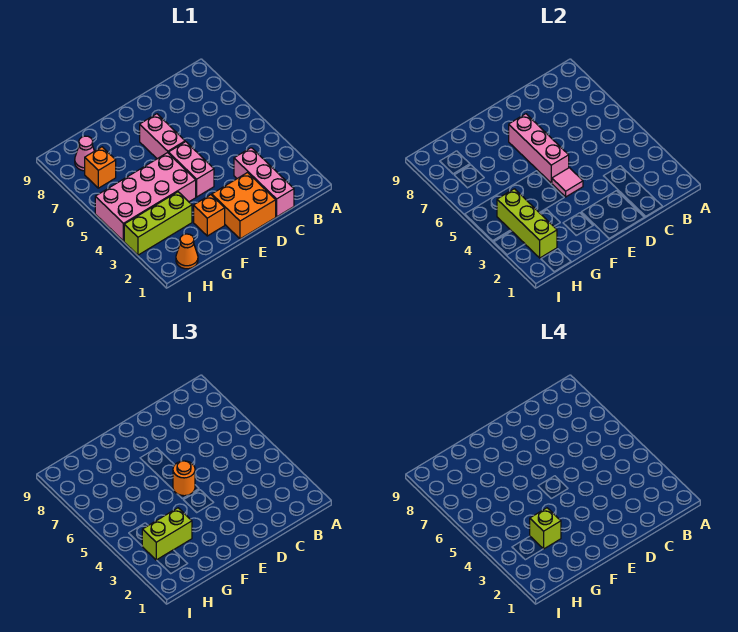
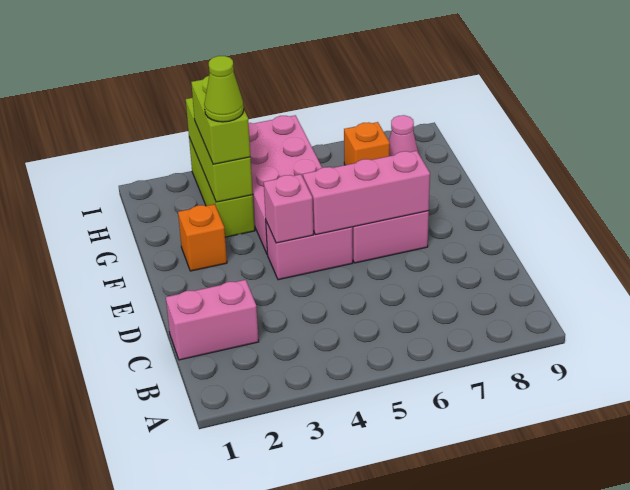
pink 1x3 brick [234,148,294,217] -> pink 1x2 brick [166,280,259,360]
orange 2x2 brick [212,173,276,239] -> none
pink 1x1 tile [552,168,583,197] -> pink 1x1 brick [264,174,313,243]
orange 1x1 round brick [173,461,195,496] -> none
lime 1x1 brick [530,508,561,549] -> lime 1x1 cone [204,56,244,122]
orange 1x1 cone [176,234,198,269] -> none
lime 1x3 brick [497,189,557,258] -> lime 1x3 brick turned to [186,98,253,202]

